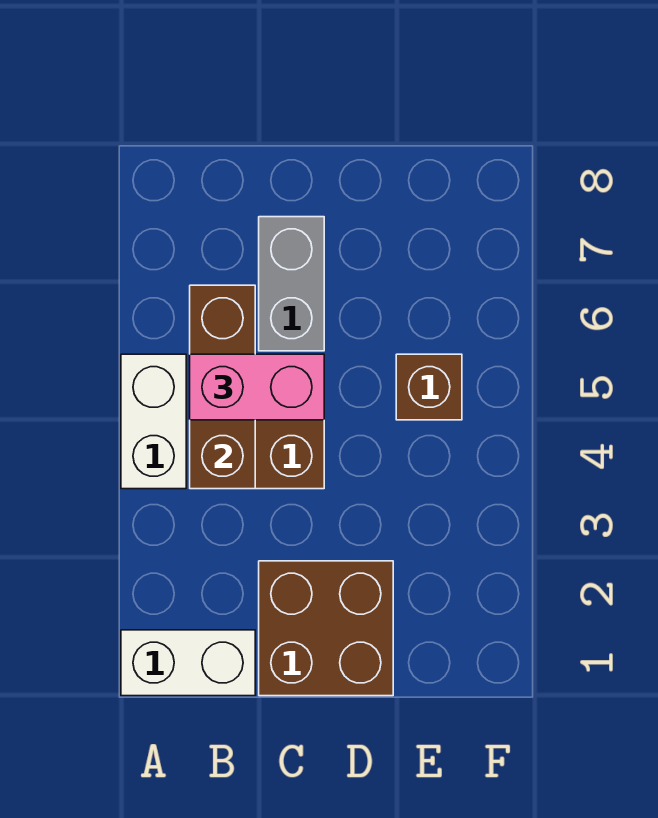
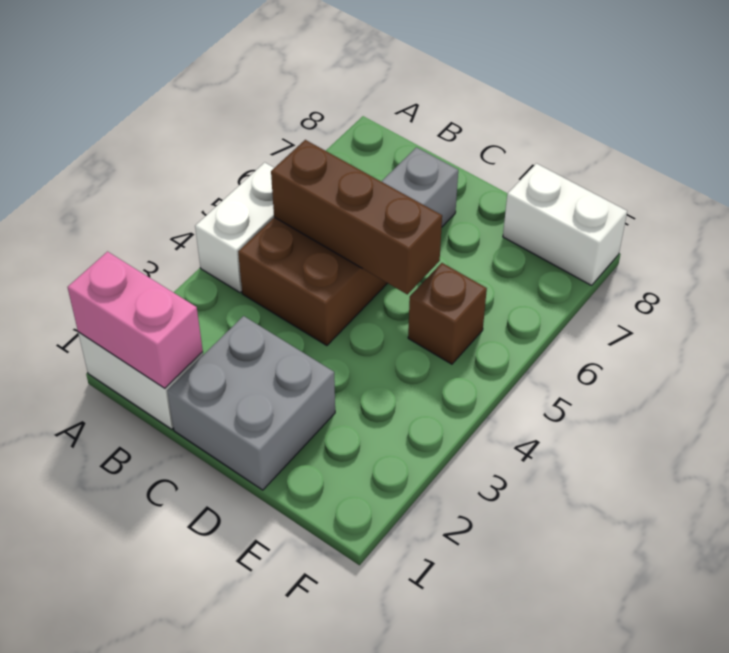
brown 1x3 brick [190,285,255,489] -> brown 1x3 brick turned to [271,140,442,294]
pink 1x2 brick [190,354,324,420] -> pink 1x2 brick moved to [68,252,203,388]
brown 2x2 brick [259,561,393,696] -> grey 2x2 brick [167,316,335,490]
none -> white 1x2 brick [503,163,627,285]

